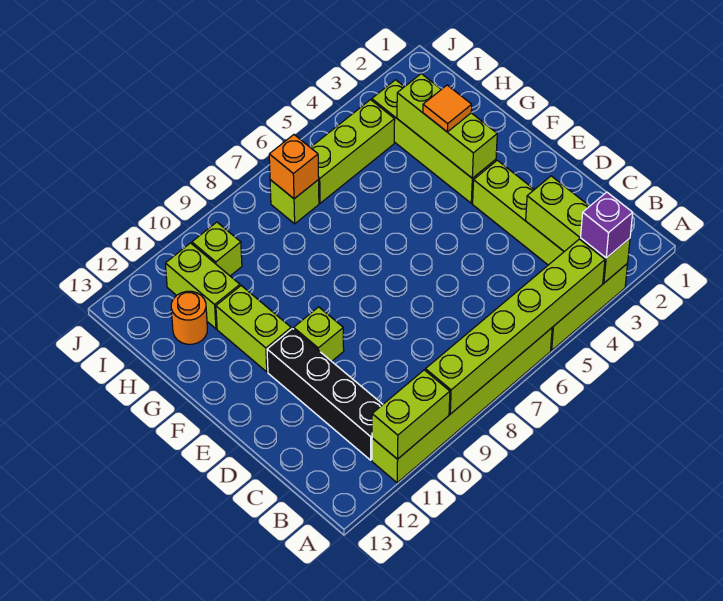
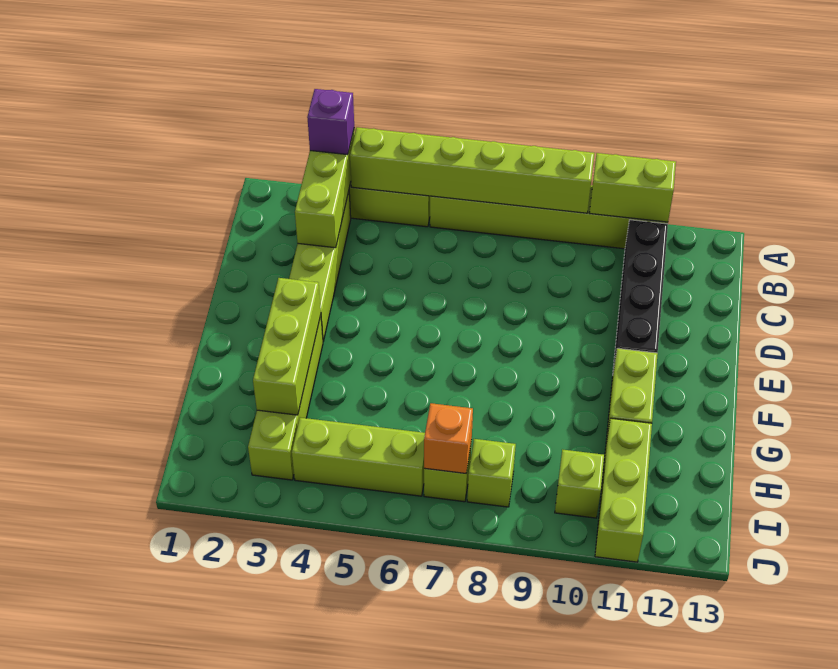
lime 1x1 brick [294,307,344,361] -> lime 1x1 brick moved to [467,439,516,507]
orange 1x1 tile [423,85,472,132] -> none
lime 1x2 brick [165,243,240,329] -> lime 1x3 brick [595,418,652,562]
orange 1x1 round brick [171,291,207,344] -> none

